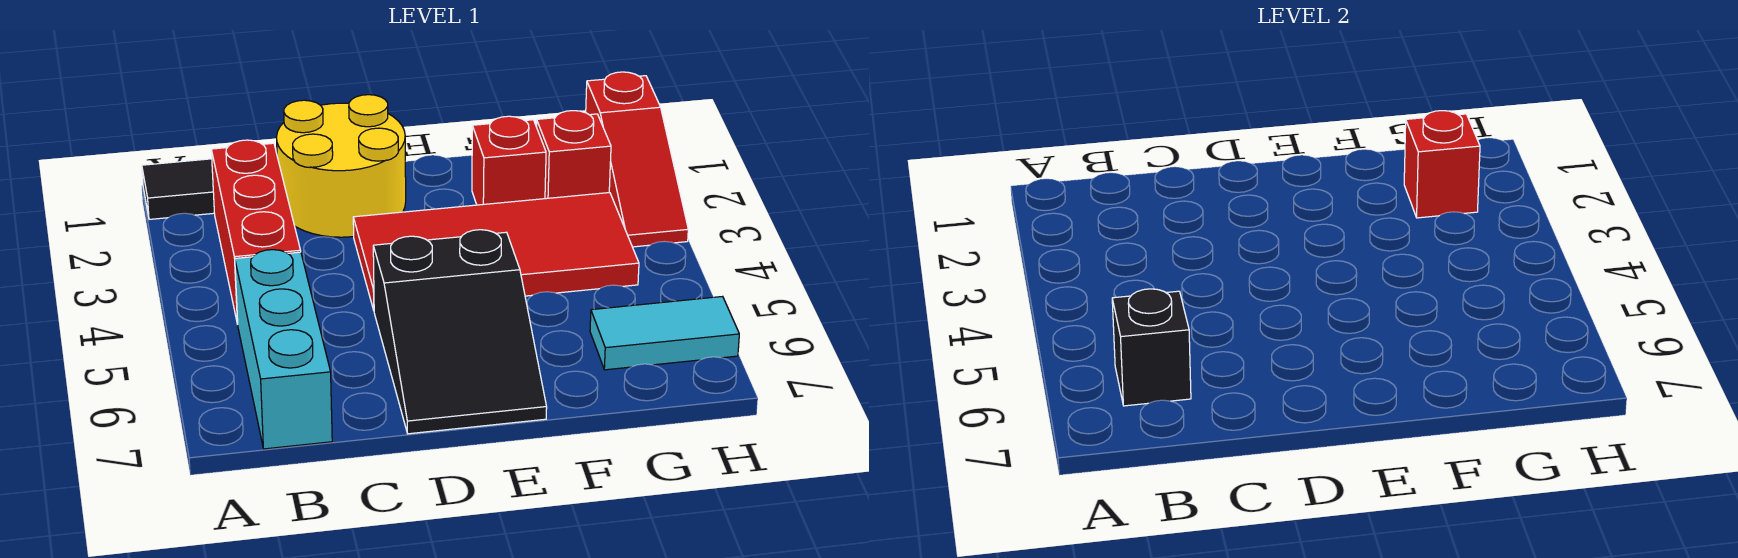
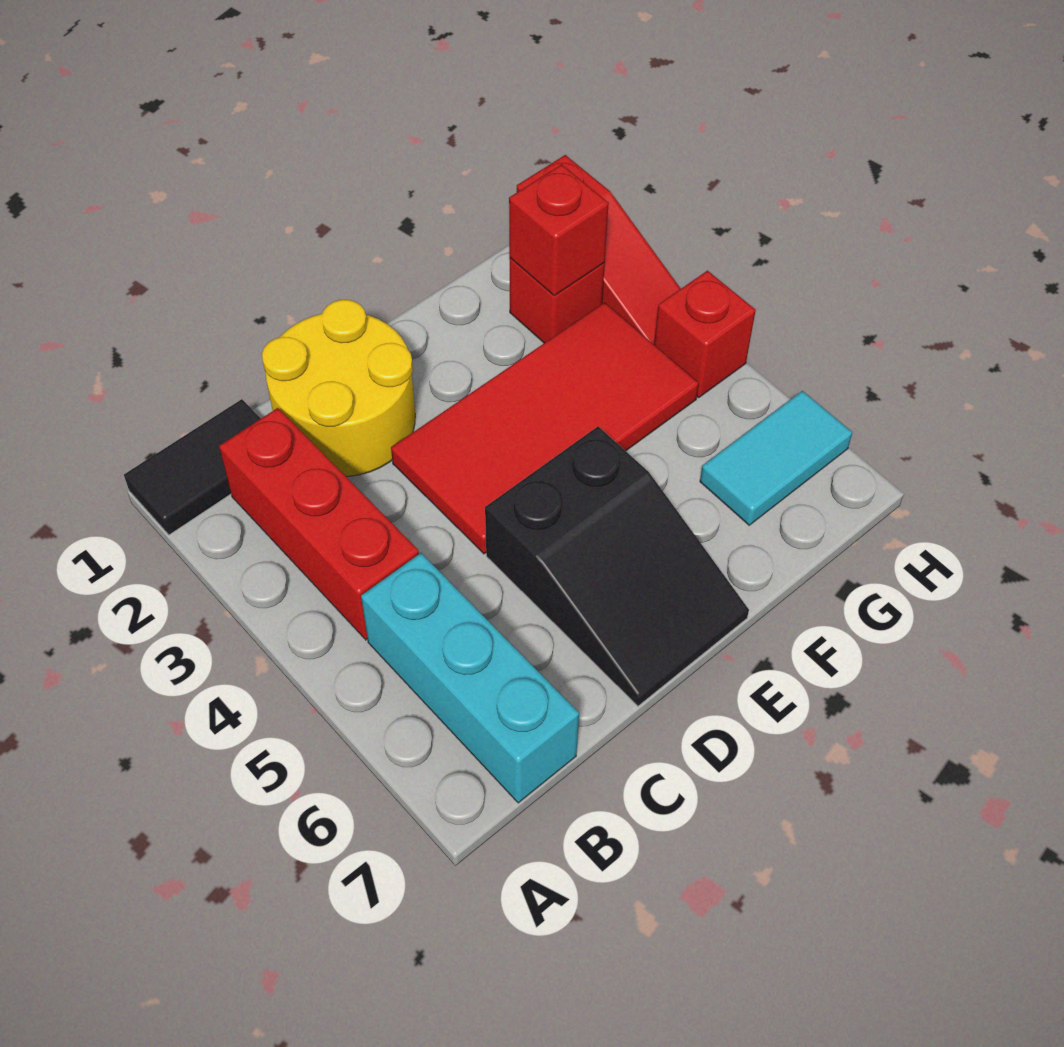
black 1x1 brick [1112,289,1191,406] -> none
red 1x1 brick [472,116,546,205] -> red 1x1 brick moved to [654,271,756,398]

